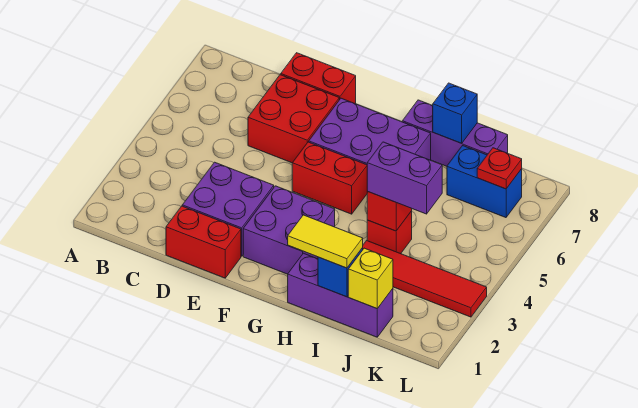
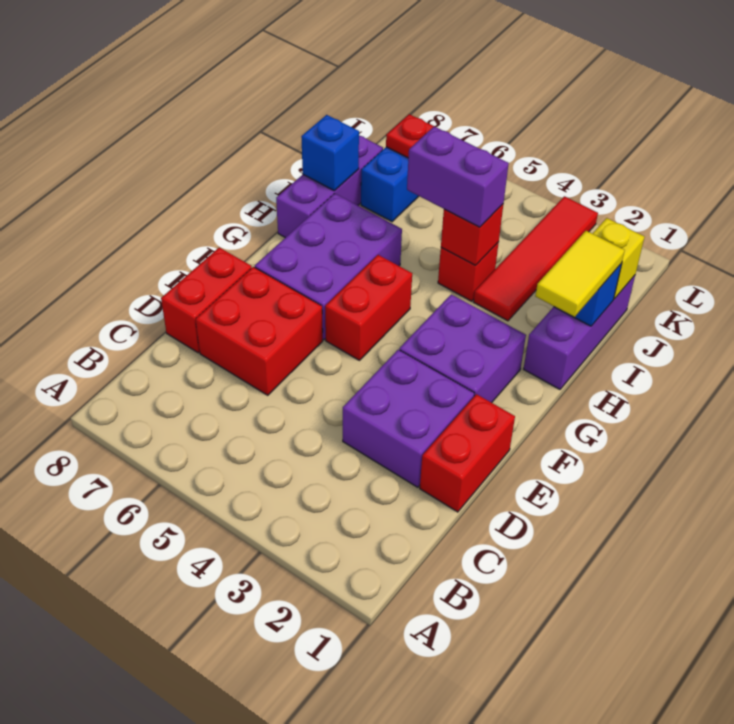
purple 1x2 brick [367,142,442,214] -> purple 1x2 brick turned to [407,127,509,227]

